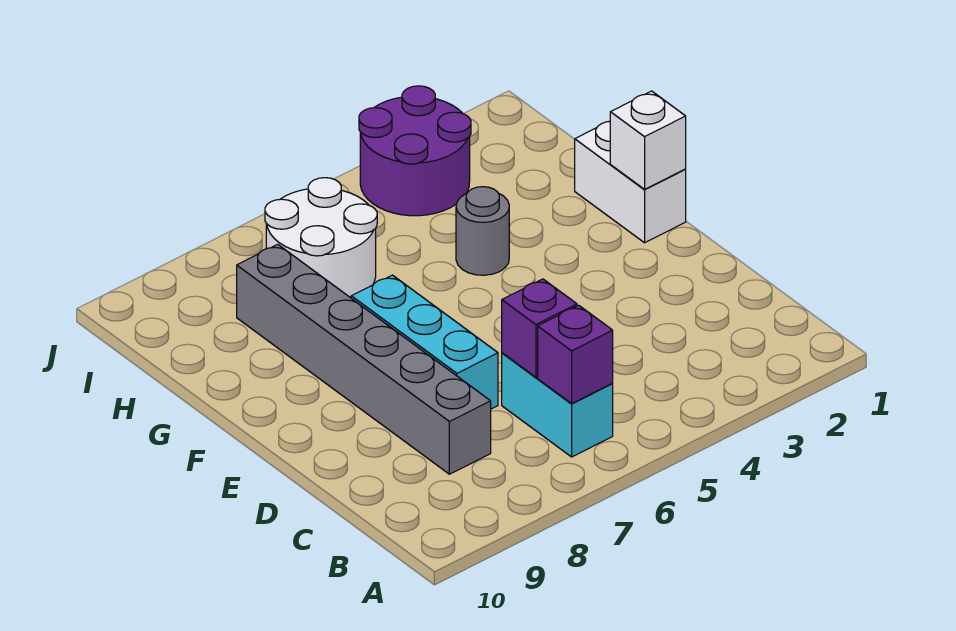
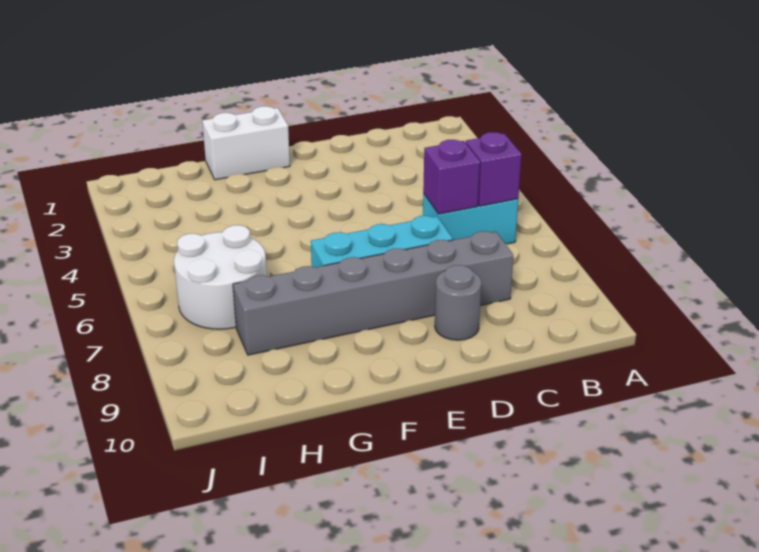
white 1x1 brick [610,91,686,189] -> none
grey 1x1 round brick [456,187,509,275] -> grey 1x1 round brick moved to [435,265,481,340]
purple 2x2 round brick [359,86,471,216] -> none

